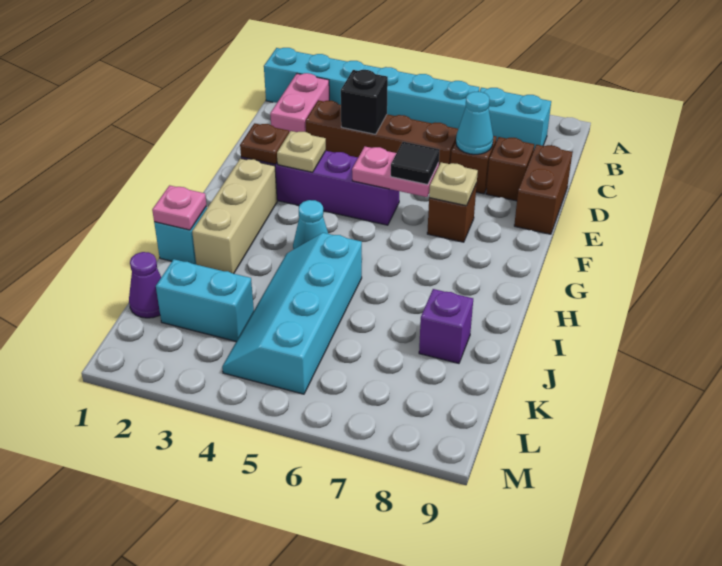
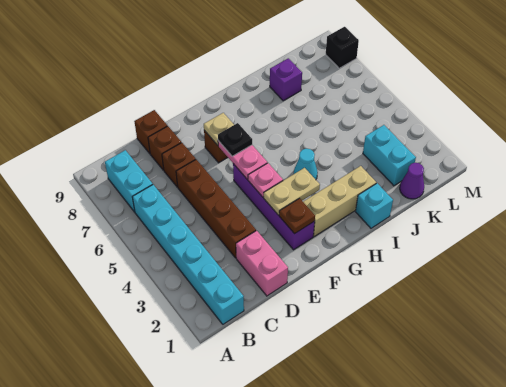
pink 1x2 brick [270,73,329,133] -> pink 1x2 brick turned to [236,231,288,296]
black 1x1 brick [341,70,388,134] -> black 1x1 brick moved to [326,27,359,68]
cyan 1x1 cone [456,92,493,154] -> none
brown 1x2 brick [514,145,572,234] -> brown 1x1 brick [134,110,167,154]
tan 1x1 plate [277,131,326,172] -> tan 1x2 plate [264,168,320,215]
black 1x1 tile [391,142,440,185] -> black 1x1 plate [218,123,252,156]
pink 1x1 plate [152,185,207,230] -> pink 1x1 plate moved to [248,163,283,197]
cyan 2x4 slope [222,233,362,394] -> none

